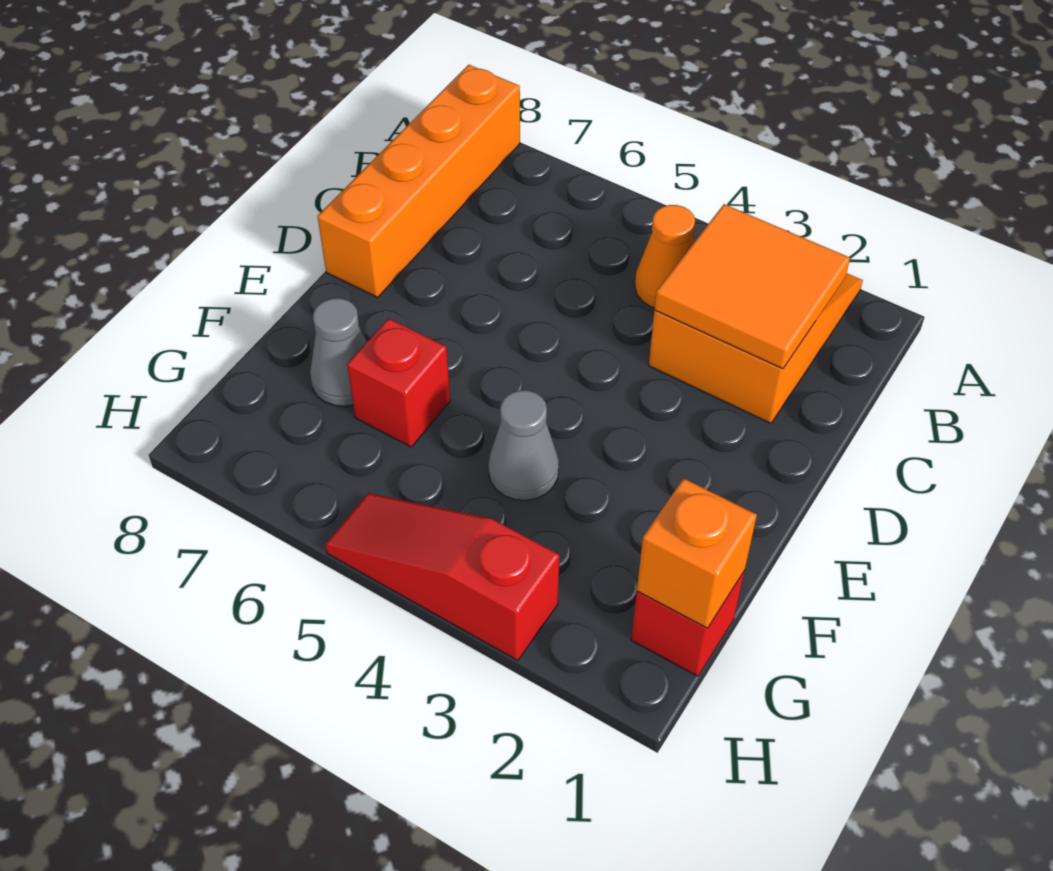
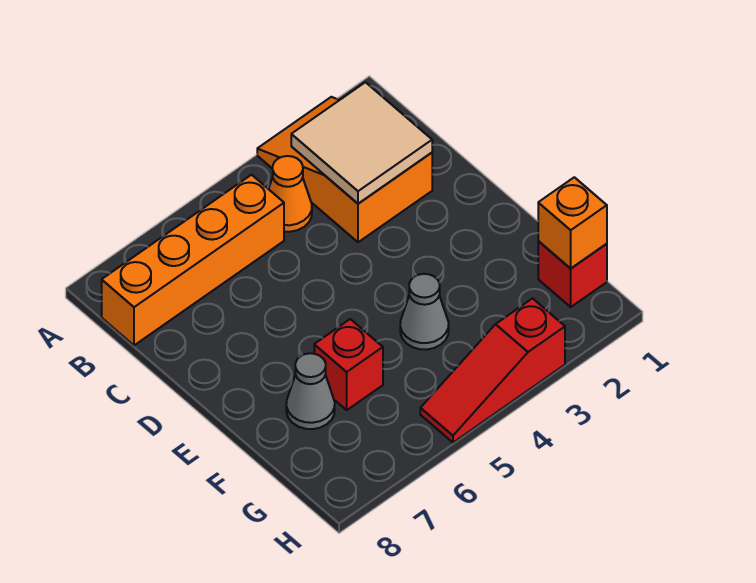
orange 1x4 brick [317,65,520,297] -> orange 1x4 brick turned to [102,175,284,345]
orange 2x2 tile [654,204,850,369] -> tan 2x2 tile [291,82,432,204]

